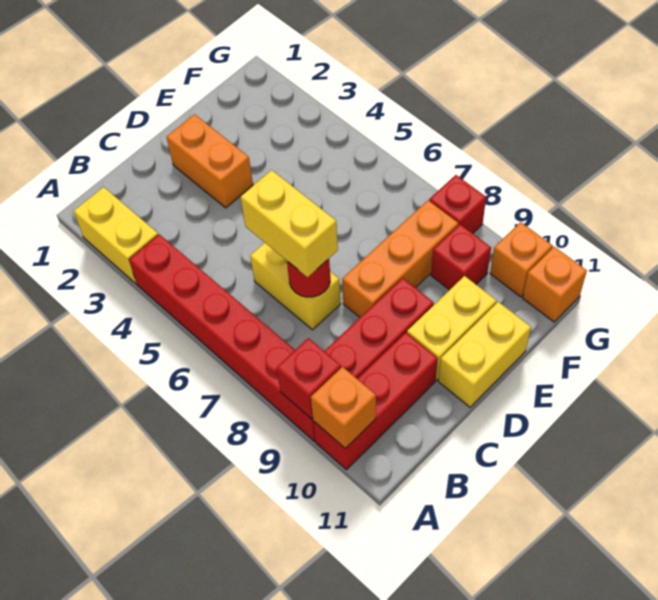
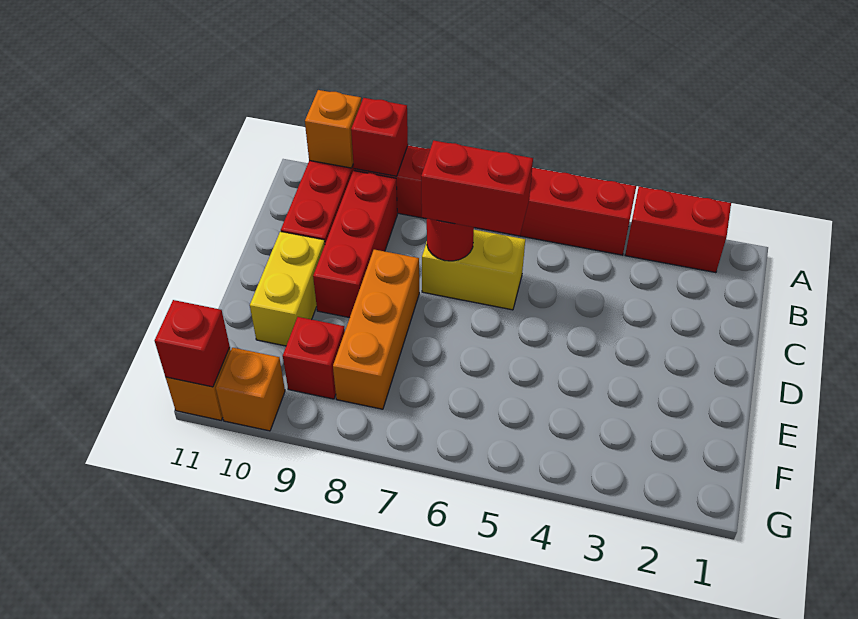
yellow 1x2 brick [74,187,158,284] -> red 1x2 brick [625,187,731,273]
yellow 1x2 brick [241,170,338,277] -> red 1x2 brick [421,141,533,236]
orange 1x2 brick [166,114,253,208] -> none
yellow 1x2 brick [439,302,531,407] -> none
red 1x1 brick [429,175,486,233] -> red 1x1 brick moved to [155,300,230,387]

